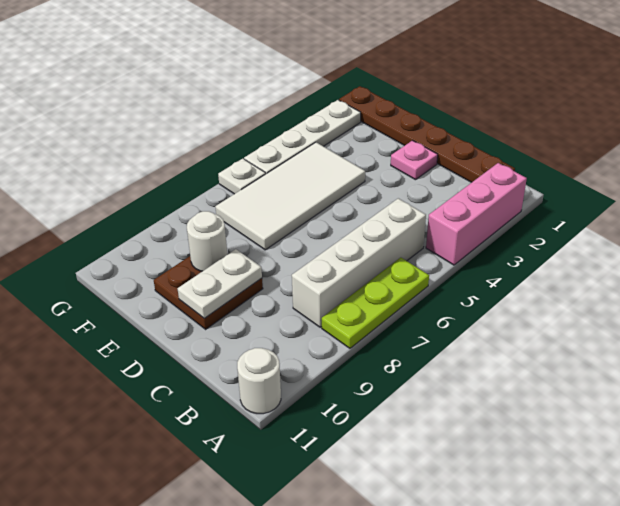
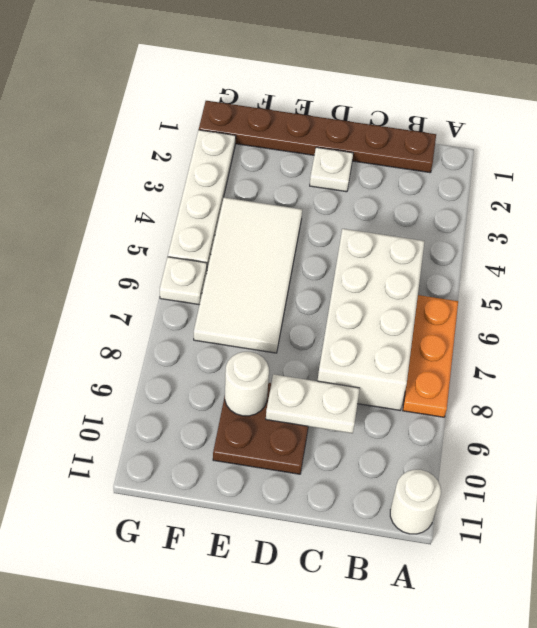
pink 1x3 brick [426,163,527,265] -> none
lime 1x3 plate [322,258,429,348] -> orange 1x3 plate [403,295,458,417]
white 1x4 brick [292,198,426,327] -> white 2x4 brick [318,229,425,410]
pink 1x1 plate [391,141,438,180] -> white 1x1 plate [310,147,353,192]
white 1x2 plate [178,249,262,318] -> white 1x2 plate turned to [266,374,360,433]

